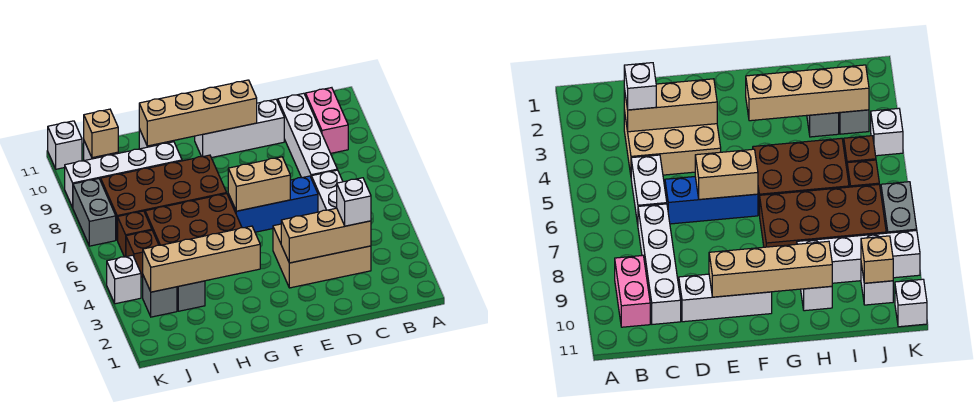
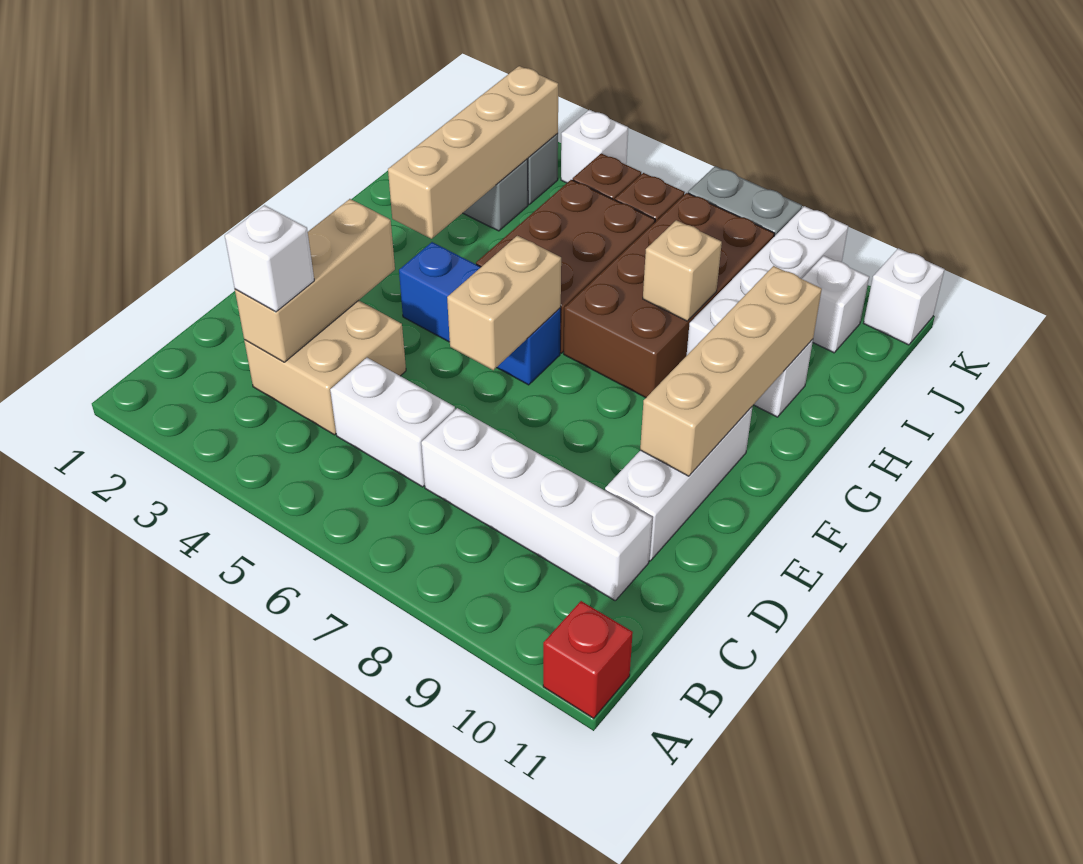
none -> red 1x1 brick [543,601,633,718]
pink 1x2 brick [305,88,348,153] -> none
tan 2x3 brick [273,224,371,288] -> tan 2x2 brick [244,300,406,435]
blue 1x3 brick [228,176,318,232] -> blue 1x3 brick turned to [399,242,561,385]
tan 1x1 brick [84,109,118,158] -> tan 1x1 brick moved to [643,220,722,321]

